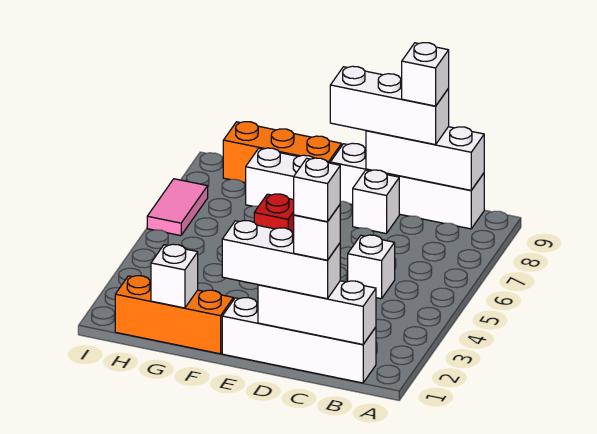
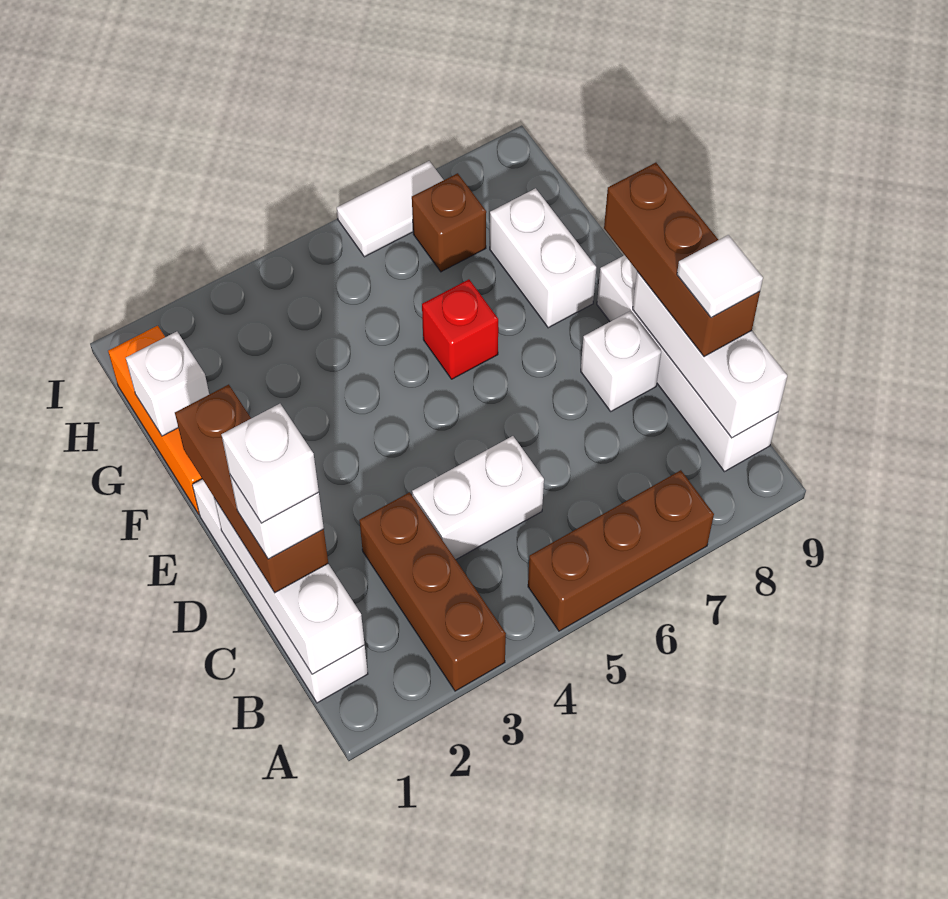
none -> brown 1x3 brick [359,492,506,691]
none -> brown 1x3 brick [528,470,714,631]
white 1x3 brick [222,221,340,299] -> brown 1x3 brick [175,385,328,593]
white 1x1 brick [348,235,395,299] -> white 1x2 brick [412,436,544,559]
white 1x3 brick [330,66,449,145] -> brown 1x3 brick [604,163,760,357]
white 1x1 brick [402,43,449,106] -> white 1x1 tile [677,235,763,318]
orange 1x3 brick [223,122,342,183] -> none
none -> brown 1x1 brick [412,173,486,272]
pink 1x2 tile [147,179,208,236] -> white 1x2 tile [337,161,443,257]

